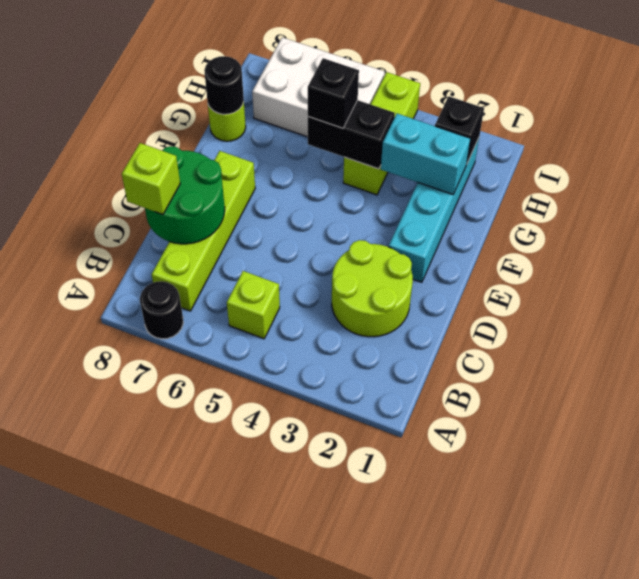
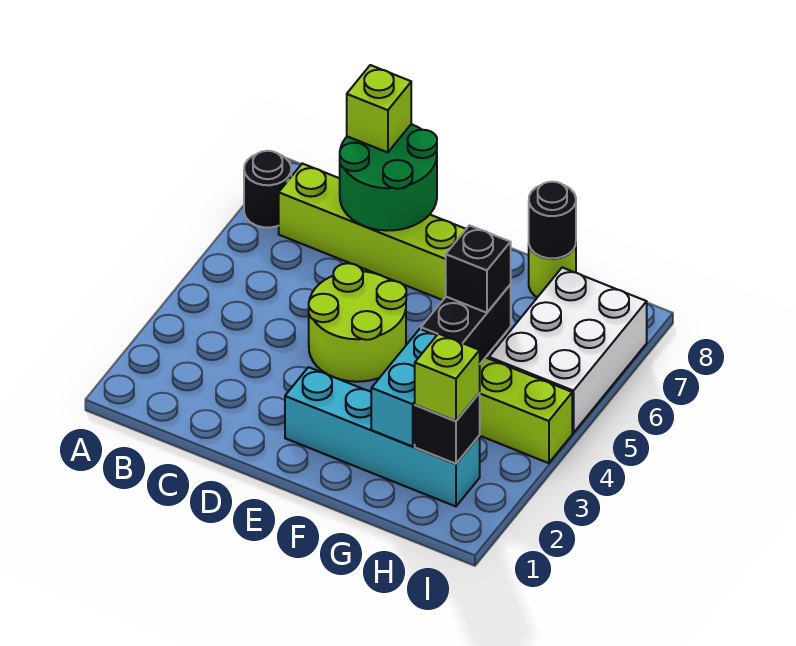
lime 1x1 brick [227,271,280,339] -> lime 1x1 brick moved to [415,334,480,421]
lime 2x2 round brick [332,240,413,337] -> lime 2x2 round brick moved to [309,263,406,382]

